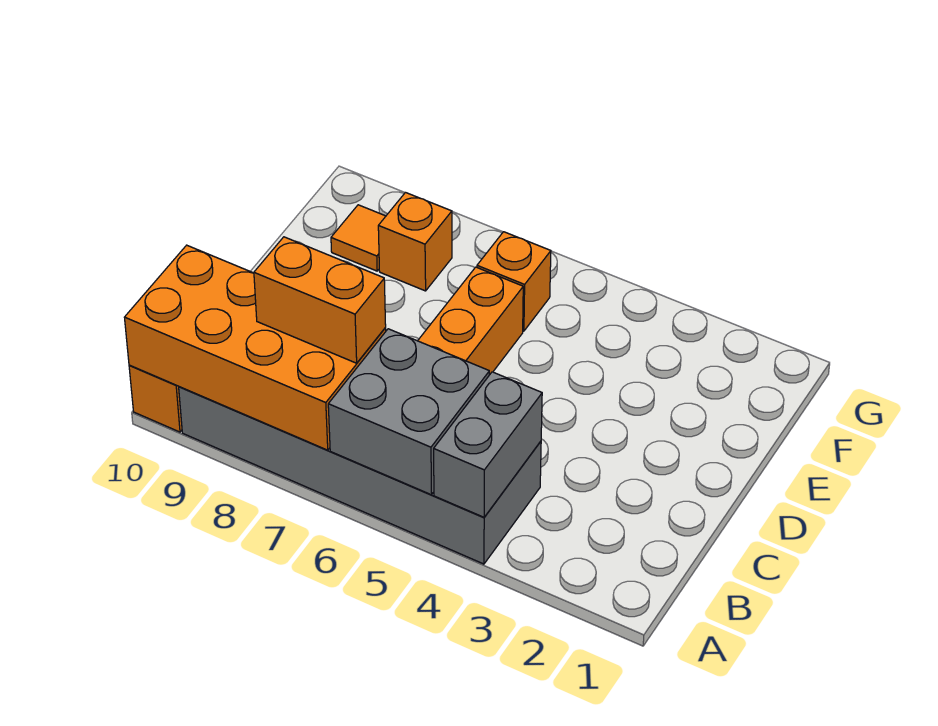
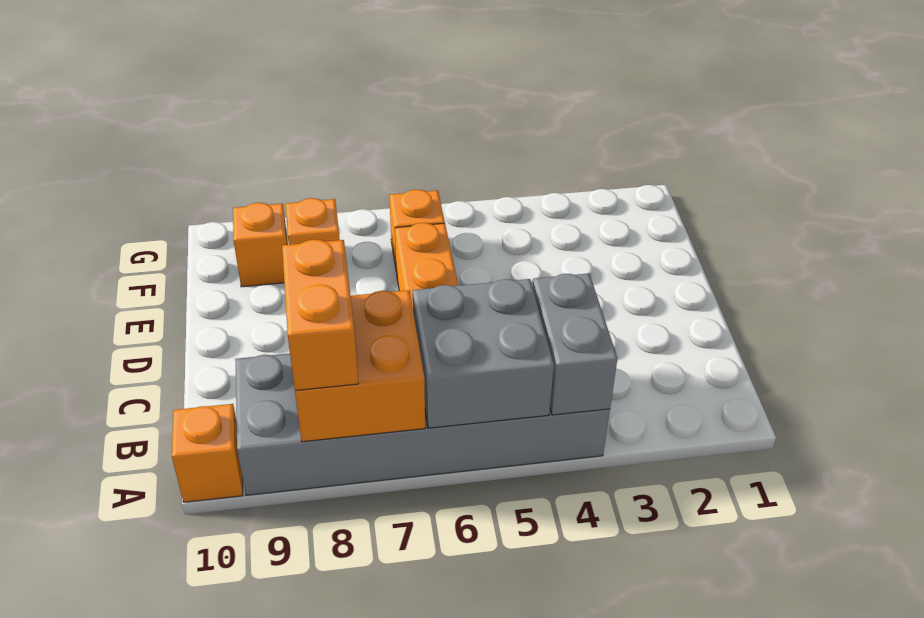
orange 2x4 brick [124,245,386,450] -> orange 2x2 brick [295,290,425,442]
orange 1x2 brick [254,237,386,363] -> orange 1x2 brick turned to [282,240,358,390]
orange 1x1 tile [331,205,386,271] -> orange 1x1 brick [233,203,288,287]

